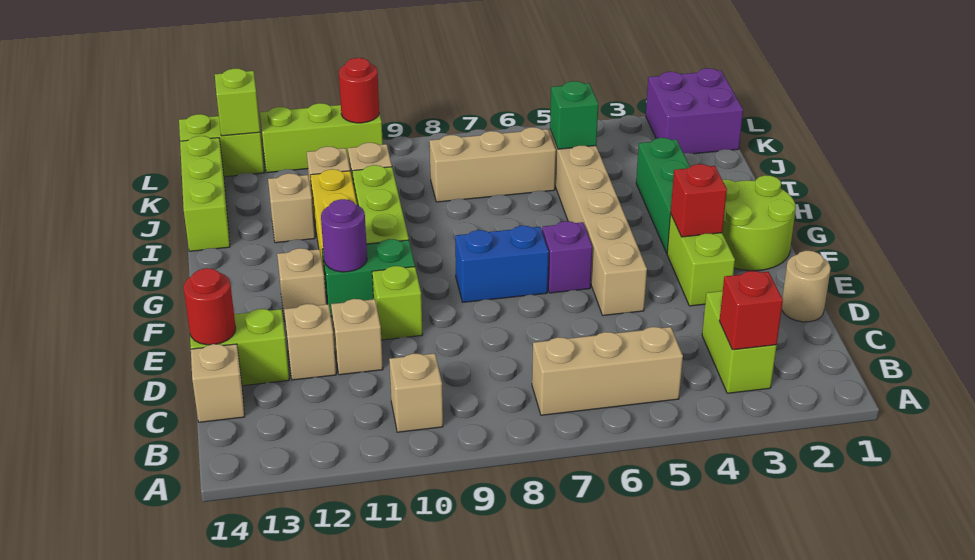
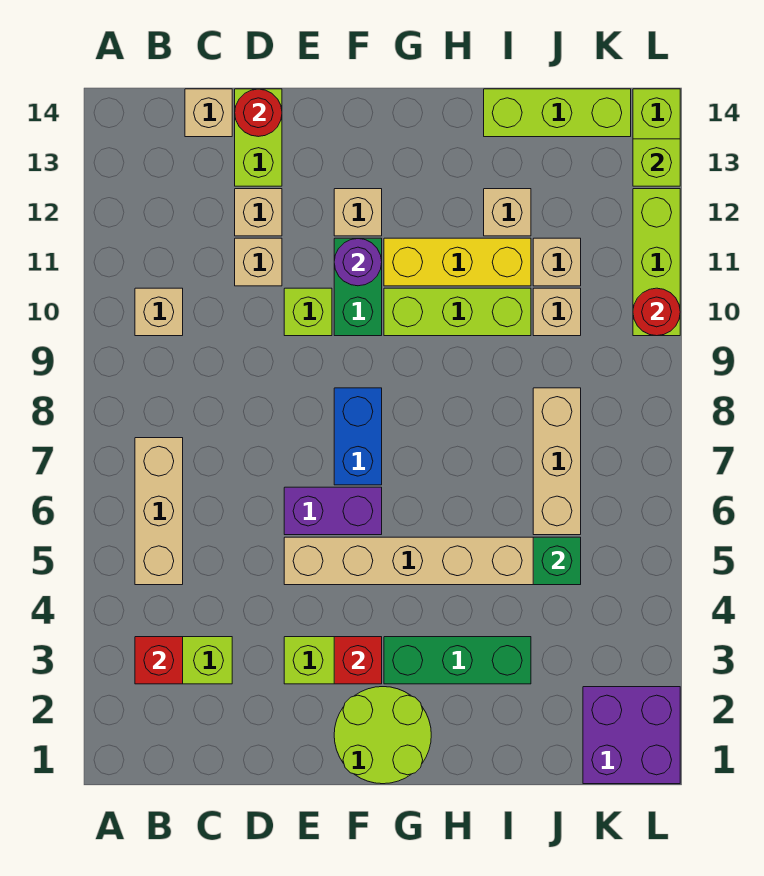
tan 1x1 round brick [782,251,831,322] -> none
purple 1x1 brick [542,221,592,293] -> purple 1x2 brick [284,487,382,535]

